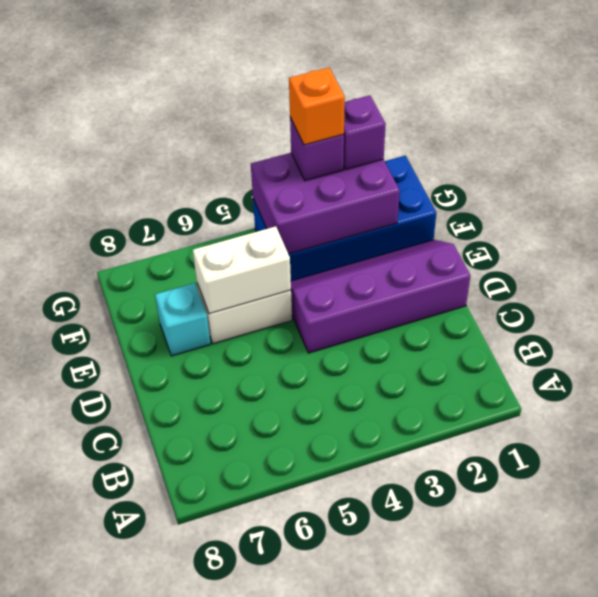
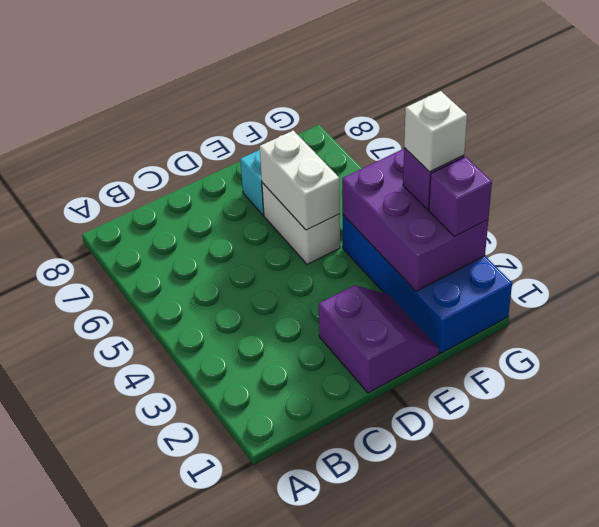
purple 2x4 slope [291,240,470,353] -> purple 2x2 slope [319,285,439,393]
orange 1x1 brick [289,67,345,145] -> white 1x1 brick [404,91,467,172]

